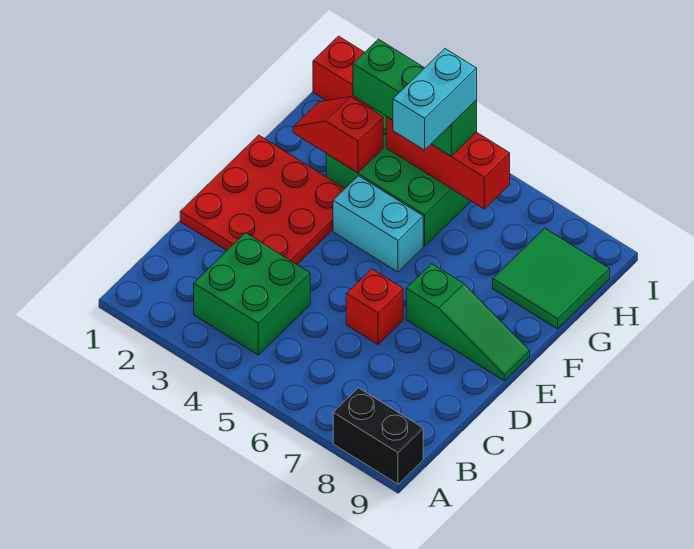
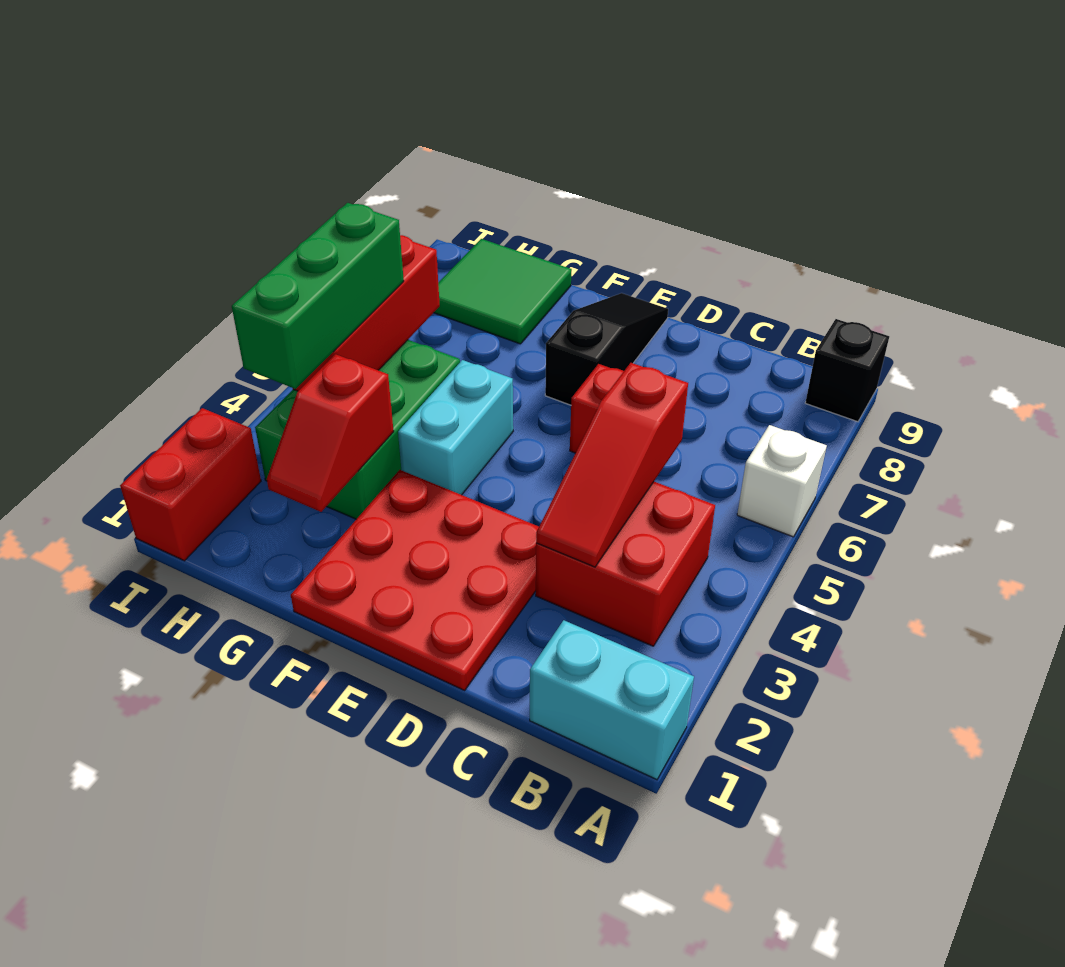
none -> white 1x1 brick [737,425,827,537]
black 1x2 brick [333,388,423,484] -> black 1x1 brick [805,319,889,422]
green 2x2 brick [194,233,310,355] -> red 2x2 brick [536,482,715,646]
none -> red 1x3 slope [536,363,688,567]
green 1x3 slope [406,264,530,381] -> black 1x3 slope [545,293,668,405]
cyan 1x2 brick [393,49,477,150] -> cyan 1x2 brick moved to [530,620,694,780]

